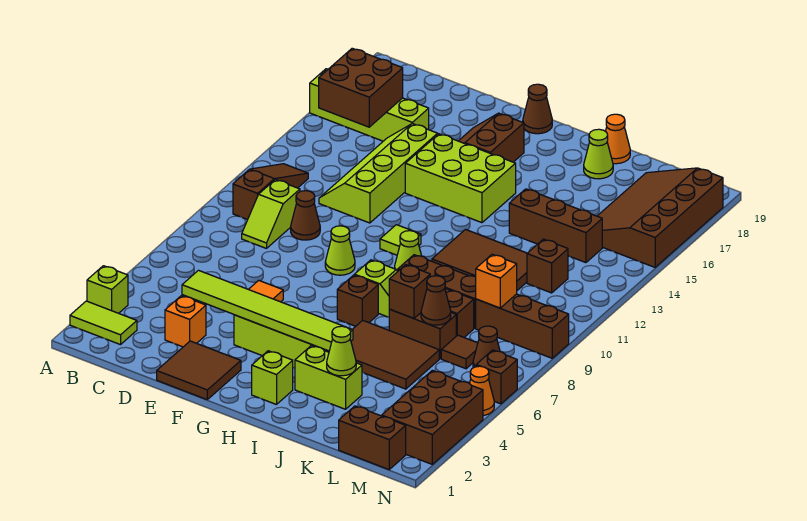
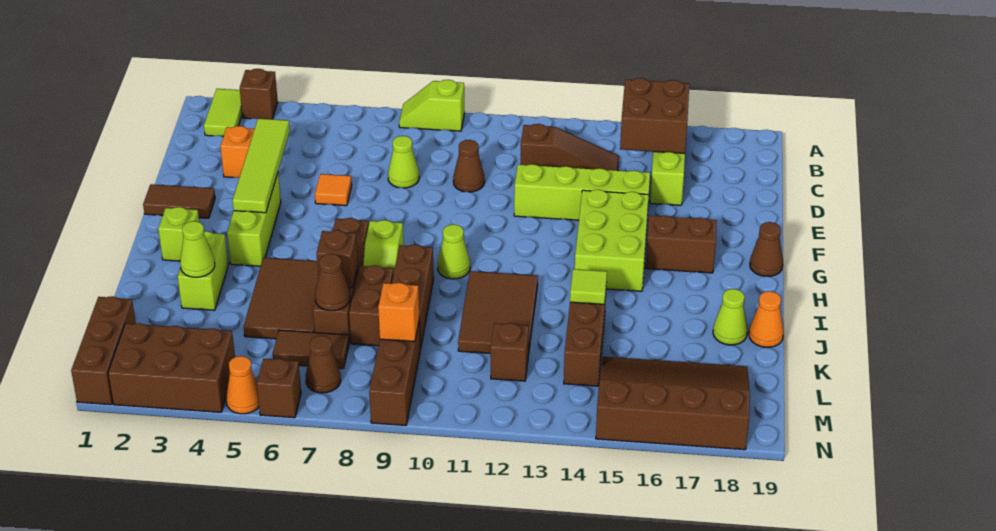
lime 1x1 brick [87,266,128,313] -> brown 1x1 brick [240,69,278,119]
brown 1x3 slope [233,164,308,220] -> brown 1x3 slope moved to [521,124,619,171]
lime 1x2 slope [242,180,300,248] -> lime 1x2 slope moved to [399,80,465,131]
lime 1x6 tile [182,270,353,351] -> lime 1x4 tile [233,119,290,213]
brown 2x2 tile [157,341,241,399] -> brown 1x2 tile [143,184,215,218]
lime 1x1 cone [325,226,355,275] -> lime 1x1 cone moved to [388,136,419,188]
lime 1x1 tile [380,225,421,255] -> lime 1x1 tile moved to [570,269,607,304]
brown 1x2 brick [339,406,406,469] -> brown 1x3 brick [71,296,136,405]
brown 1x1 tile [441,335,478,369] -> brown 1x2 tile [273,330,349,369]

